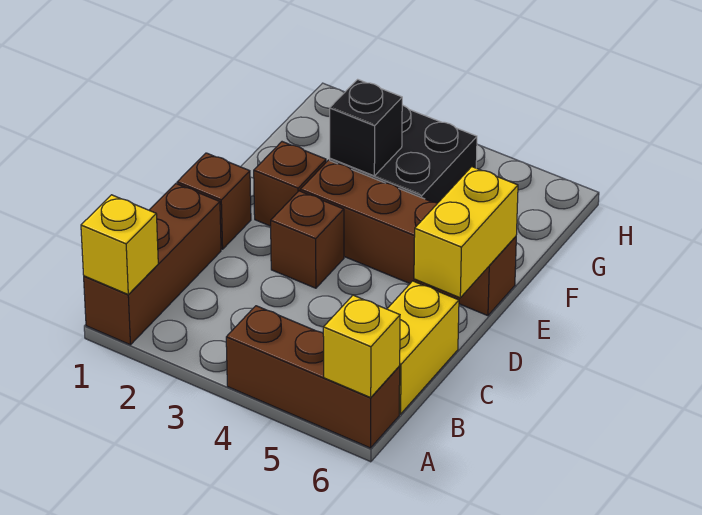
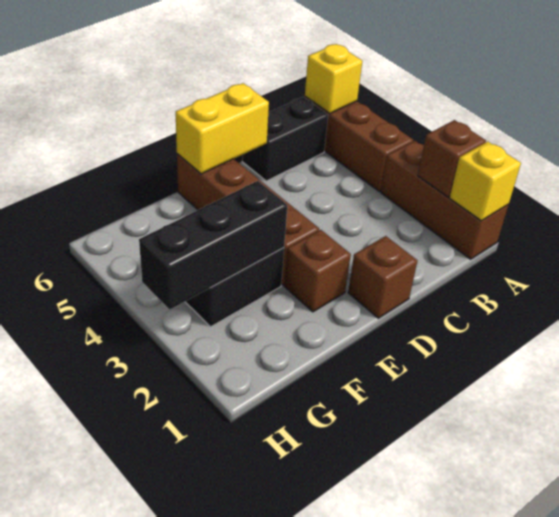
brown 1x3 brick [84,184,221,345] -> brown 1x3 brick turned to [381,141,508,259]
yellow 1x2 brick [387,281,459,414] -> black 1x2 brick [242,97,328,181]
brown 1x1 brick [271,191,344,288] -> brown 1x1 brick moved to [418,120,486,197]
black 1x1 brick [330,79,402,176] -> black 1x3 brick [139,181,288,310]

